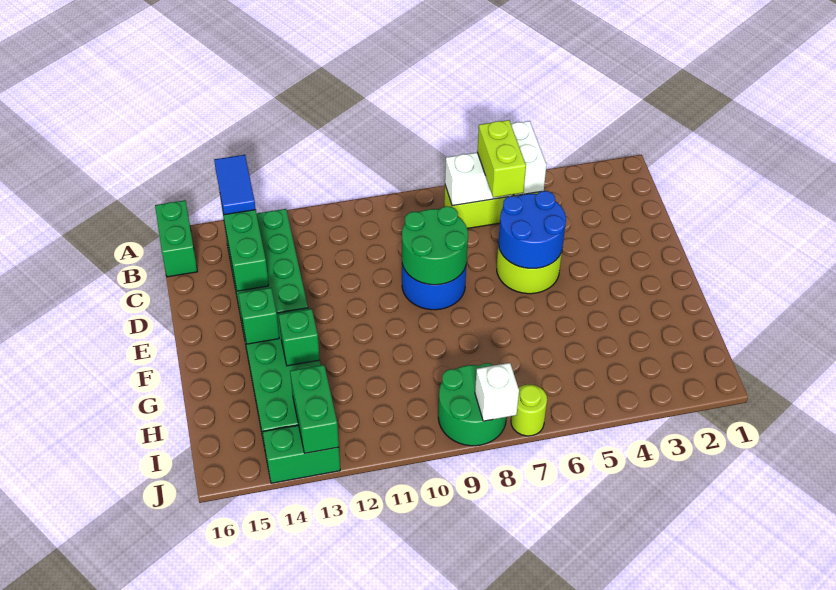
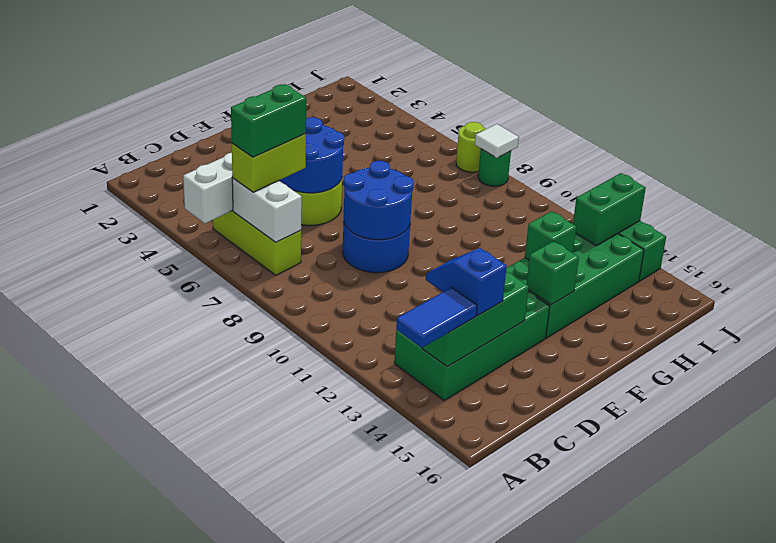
green 1x2 brick [155,200,197,277] -> green 1x2 brick moved to [231,84,306,157]
none -> blue 1x2 slope [426,248,507,316]
green 2x2 round brick [402,206,468,285] -> blue 2x2 round brick [344,161,414,240]
green 2x2 round brick [438,363,507,446] -> green 1x1 round brick [478,149,511,186]
white 1x1 brick [475,363,519,421] -> white 1x1 tile [475,124,519,158]

